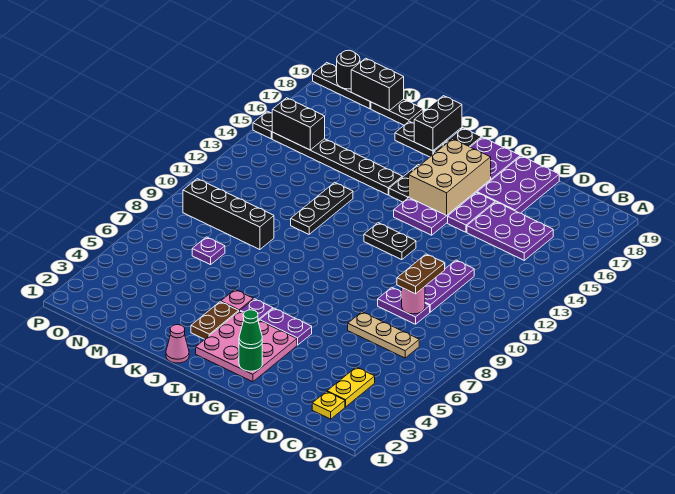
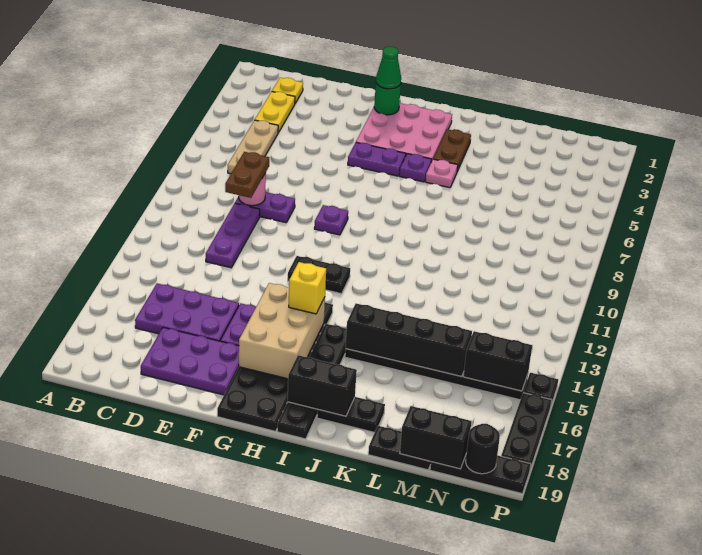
tan 1x3 plate [348,312,419,358] -> tan 1x3 plate turned to [228,120,278,174]
purple 2x3 plate [477,156,559,213] -> purple 2x3 plate turned to [141,327,239,395]
purple 2x6 plate [394,137,520,235] -> black 2x6 plate [217,303,333,431]
none -> yellow 1x1 brick [289,262,326,314]
pink 1x1 cone [166,325,189,363] -> none
black 1x2 brick [414,96,462,151] -> black 1x2 brick turned to [288,355,357,416]
black 1x3 plate [291,182,353,234] -> black 1x3 plate moved to [501,393,552,469]
black 1x4 brick [183,179,274,250] -> black 1x4 brick moved to [346,304,472,377]
purple 1x1 plate [192,237,225,265] -> purple 1x1 plate moved to [314,205,348,235]

